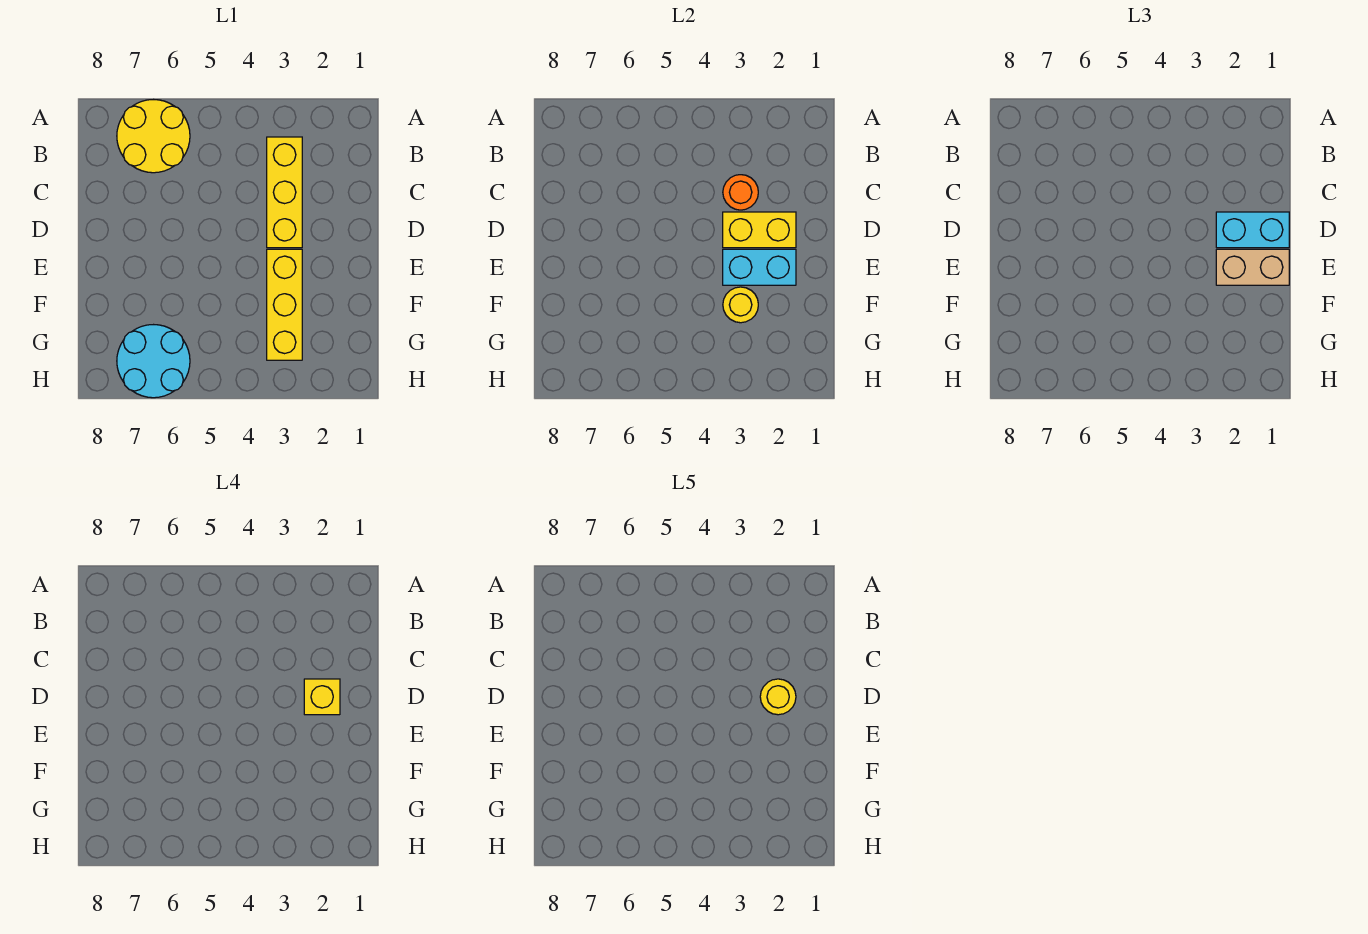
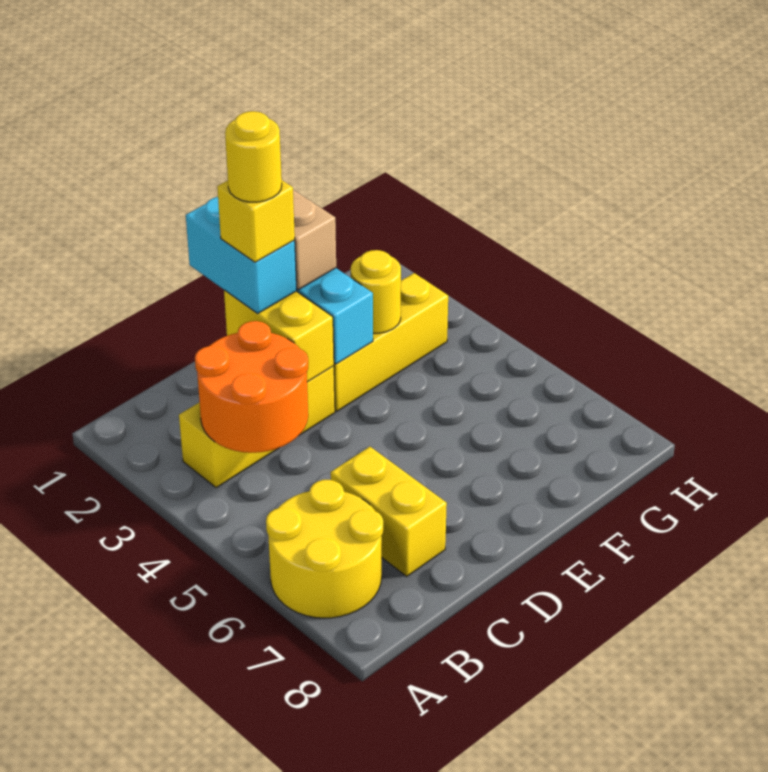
orange 1x1 round brick [723,175,758,210] -> orange 2x2 round brick [195,321,308,453]
none -> yellow 1x2 brick [331,447,447,576]
cyan 2x2 round brick [117,325,190,398] -> none

